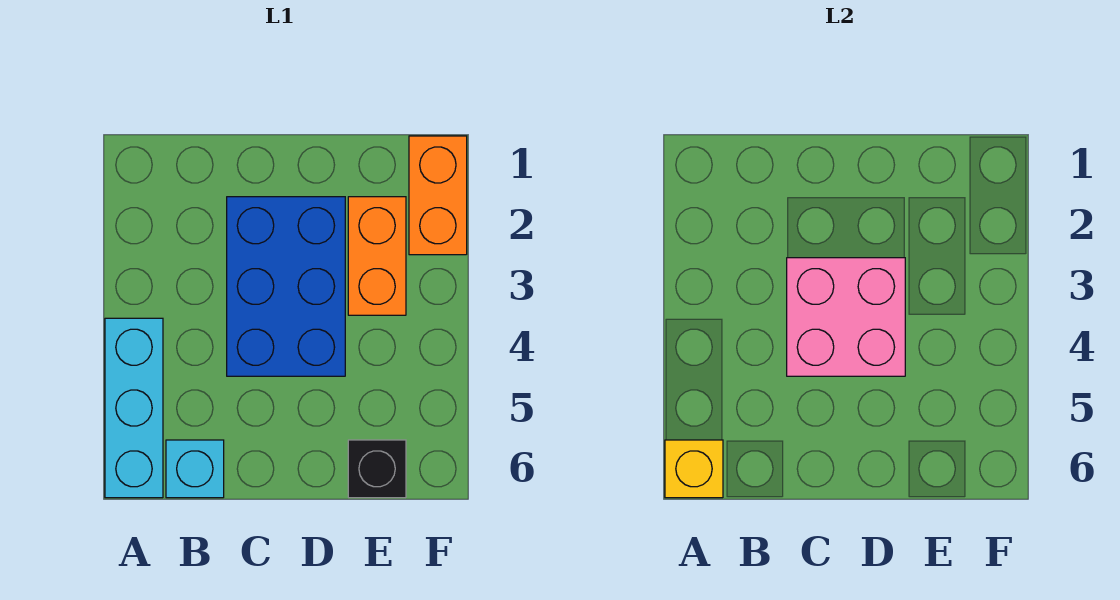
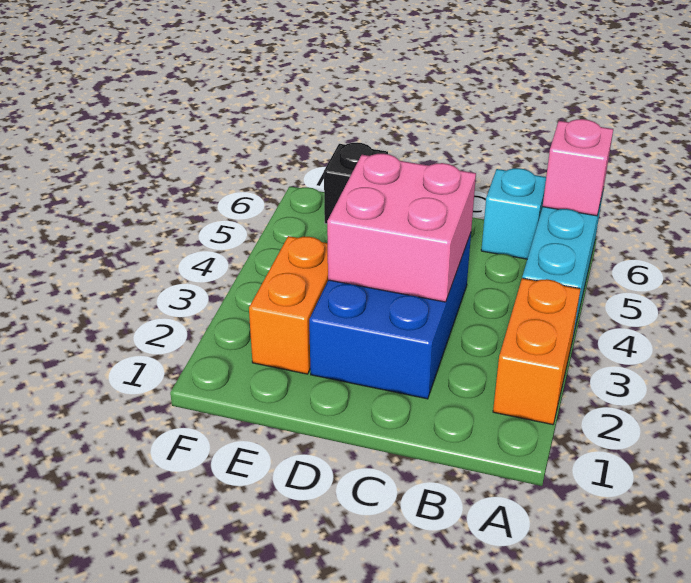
yellow 1x1 brick [665,440,723,498] -> pink 1x1 brick [543,119,613,216]
orange 1x2 brick [409,136,467,255] -> orange 1x2 brick moved to [493,278,580,425]

